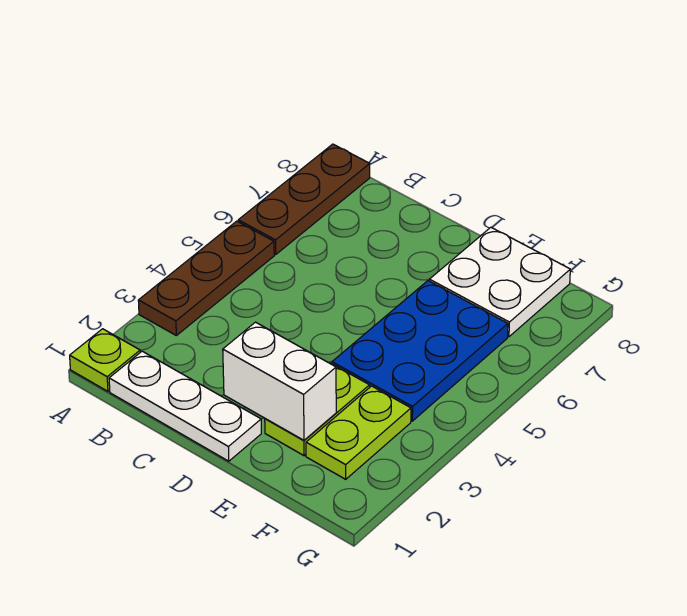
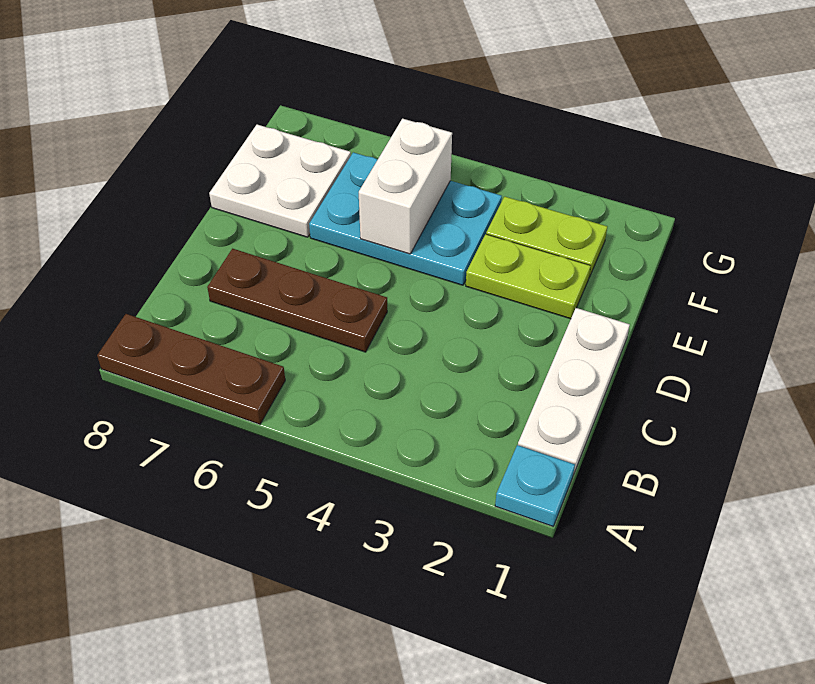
lime 1x1 plate [70,329,140,391] -> cyan 1x1 plate [495,445,575,526]
brown 1x3 plate [138,221,274,335] -> brown 1x3 plate moved to [207,249,387,352]
white 1x2 brick [223,322,336,440] -> white 1x2 brick moved to [359,119,452,254]
blue 2x3 plate [332,281,508,421] -> cyan 2x3 plate [309,152,502,285]

